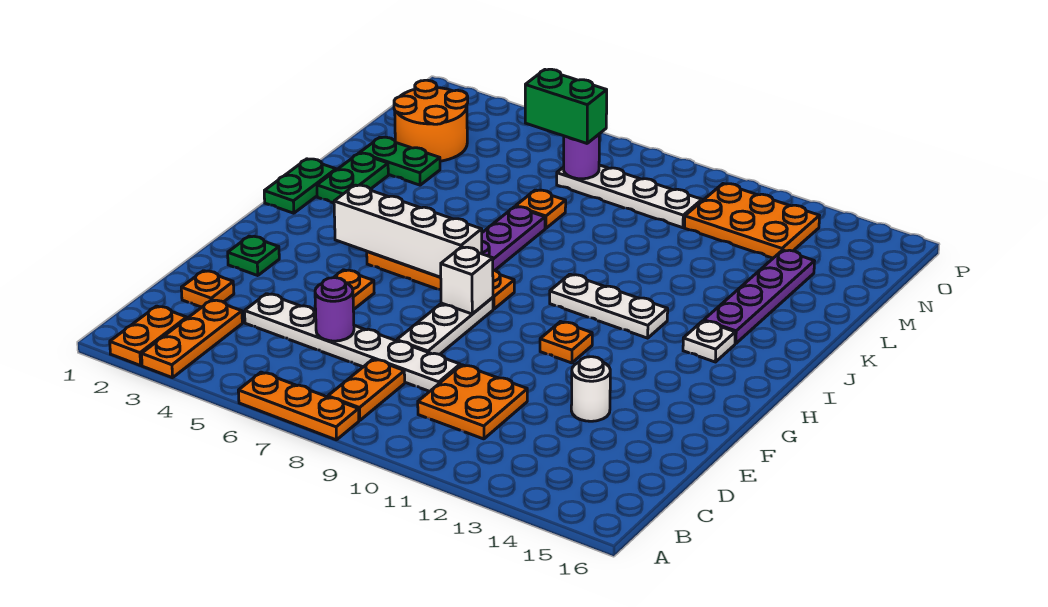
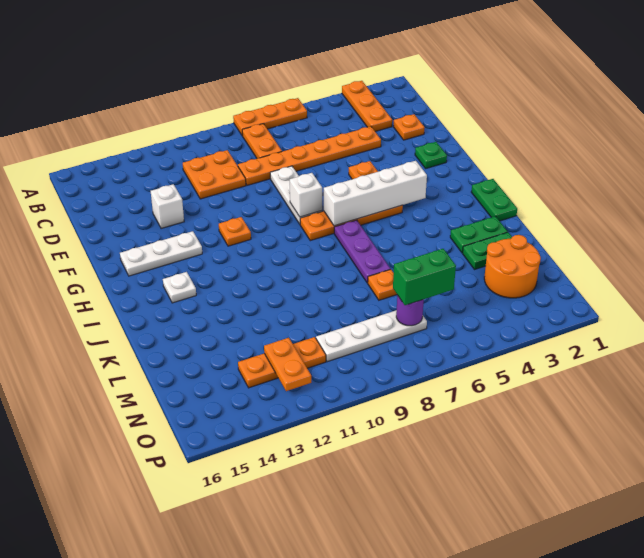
orange 1x2 plate [110,306,187,366] -> orange 1x2 plate moved to [264,338,311,391]
white 1x6 plate [245,294,460,391] -> orange 1x6 plate [238,126,381,185]
purple 1x1 round brick [315,278,354,341] -> none
white 1x1 round brick [571,357,610,421] -> white 1x1 brick [151,184,184,229]
white 1x3 plate [550,274,668,338] -> white 1x3 plate moved to [120,231,202,276]
green 1x2 plate [317,153,388,203] -> green 1x2 plate turned to [450,216,507,253]
purple 1x4 plate [704,250,814,344] -> none
orange 2x3 plate [685,184,819,258] -> orange 1x3 plate [238,337,326,388]

